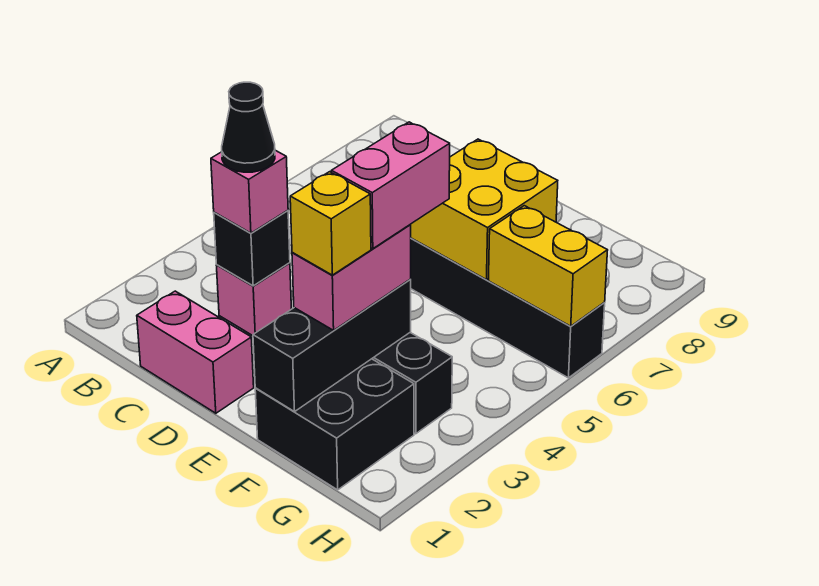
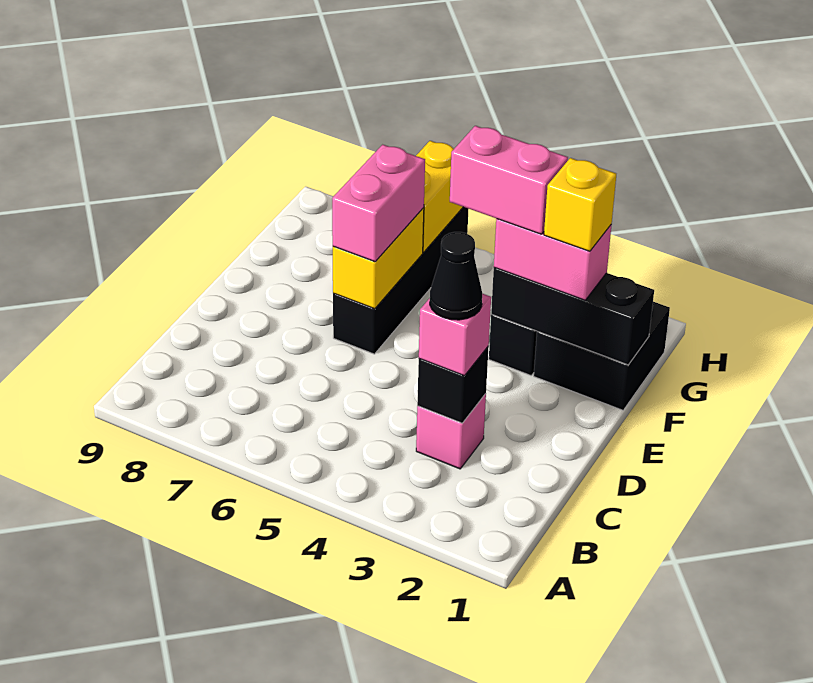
pink 1x2 brick [137,291,254,413] -> pink 1x2 brick moved to [332,145,425,262]
yellow 2x2 brick [410,139,558,280] -> yellow 1x2 brick [333,208,424,309]

